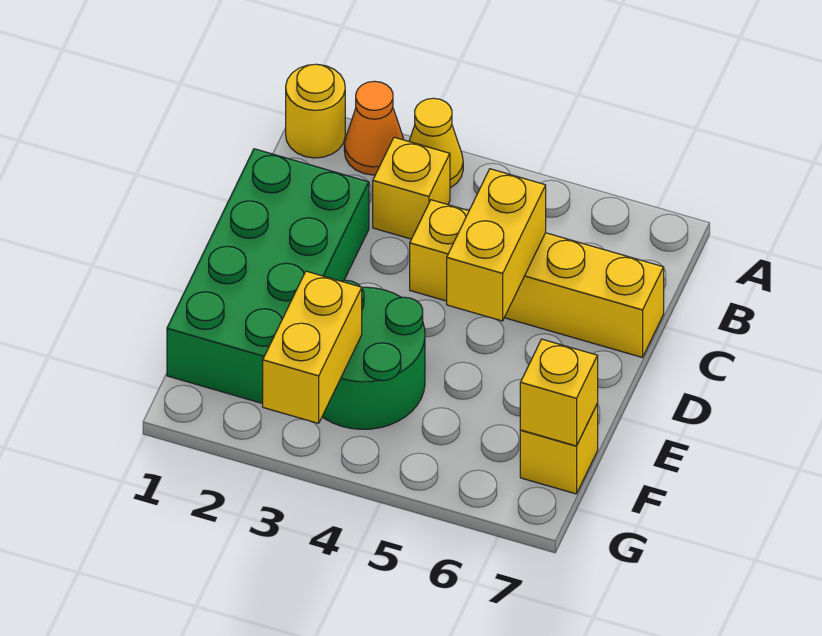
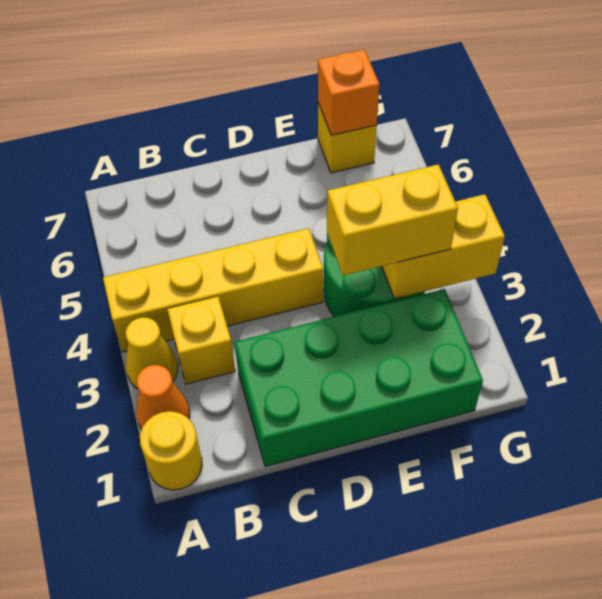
yellow 1x4 brick [410,200,664,357] -> yellow 1x4 brick turned to [103,228,323,352]
yellow 1x2 brick [447,169,546,321] -> yellow 1x2 brick moved to [327,164,458,275]
yellow 1x1 brick [520,339,598,446] -> orange 1x1 brick [318,49,379,135]

